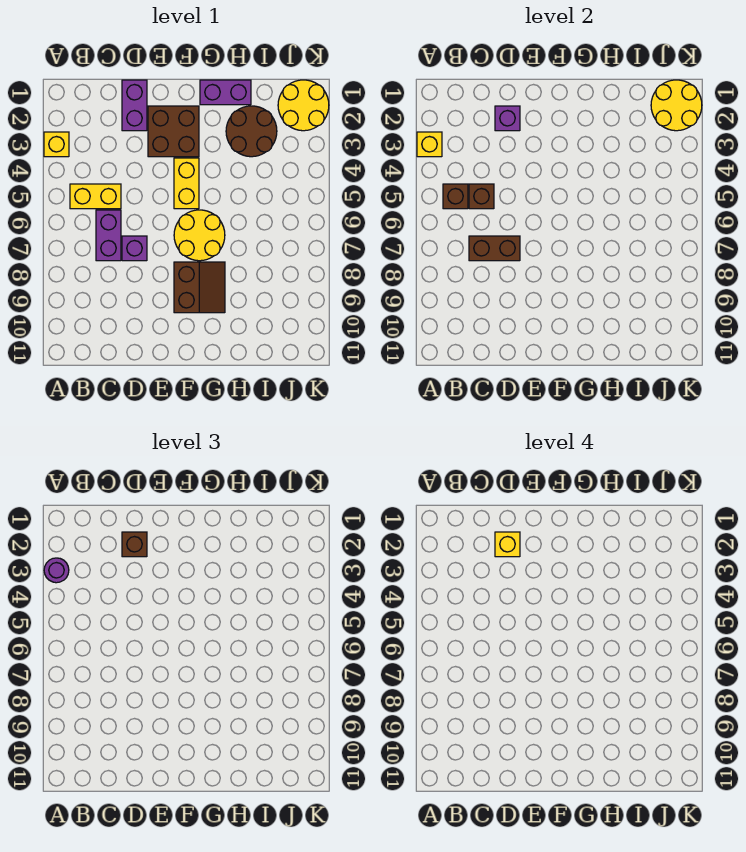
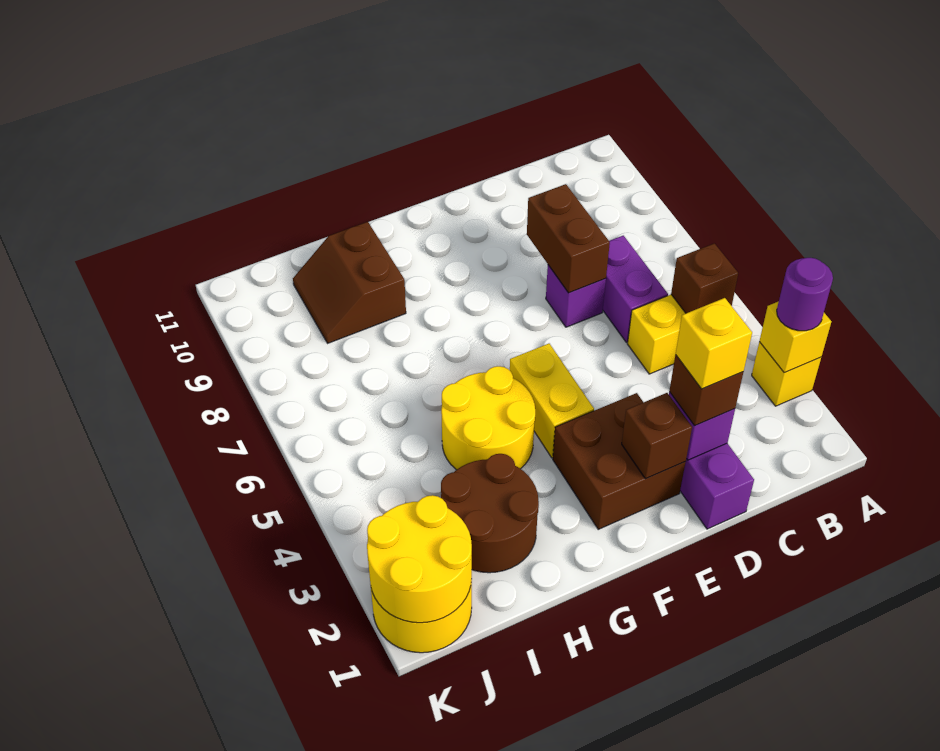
brown 1x1 brick [469,184,494,209] -> brown 1x1 brick moved to [622,393,692,479]
brown 1x2 brick [469,236,520,261] -> brown 1x2 brick turned to [527,184,610,293]
yellow 2x2 round brick [174,210,225,261] -> yellow 2x2 round brick moved to [441,366,535,470]
brown 2x2 slope [174,262,225,313] -> brown 2x2 slope moved to [293,222,406,343]
purple 1x2 brick [200,80,251,105] -> none

